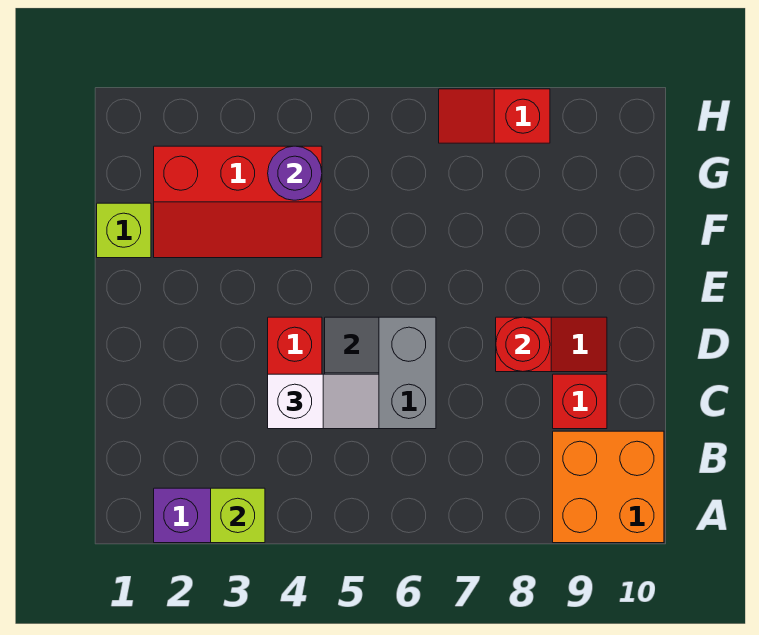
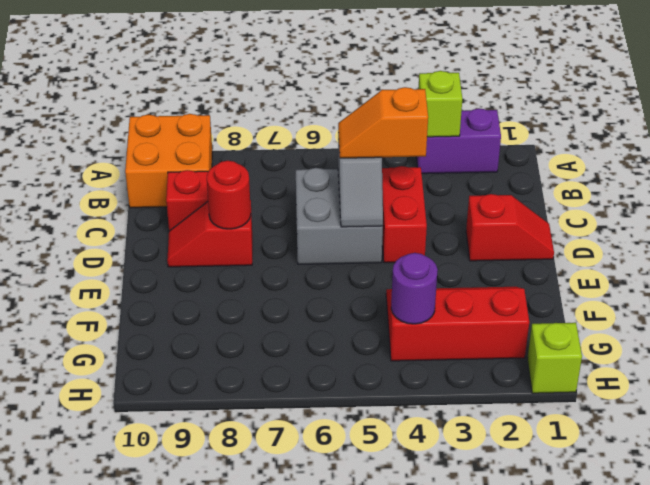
white 1x2 slope [268,374,379,429] -> orange 1x2 slope [338,87,428,158]
lime 1x1 brick [97,203,151,258] -> lime 1x1 brick moved to [527,323,582,393]
red 1x2 slope [439,89,550,143] -> red 1x2 slope moved to [466,194,554,261]

